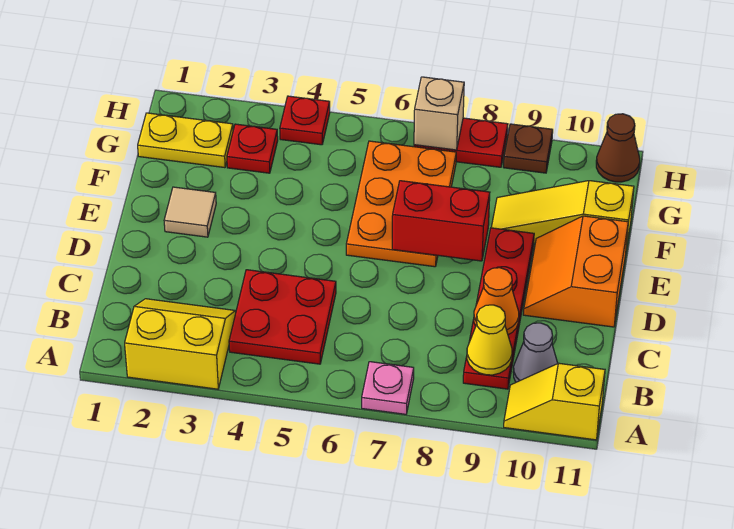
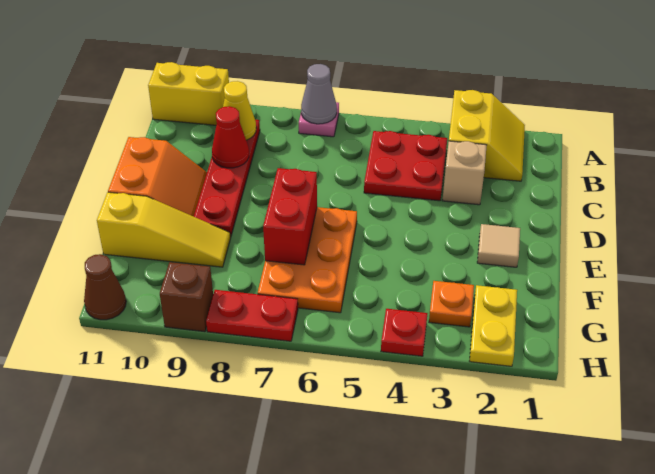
yellow 2x2 slope [125,299,236,389] -> yellow 2x2 slope turned to [449,90,525,181]
yellow 1x2 slope [504,363,605,440] -> yellow 1x2 brick [148,62,229,125]
grey 1x1 cone [513,323,558,382] -> grey 1x1 cone moved to [301,64,337,124]
orange 1x1 cone [474,268,519,335] -> red 1x1 cone [212,106,249,168]
red 1x2 brick [392,181,490,261] -> red 1x2 brick turned to [263,168,317,265]
yellow 1x2 plate [138,113,233,168] -> yellow 1x2 plate turned to [470,285,517,366]
red 1x1 plate [227,124,278,173] -> orange 1x1 plate [429,281,474,327]
tan 1x1 brick [414,77,464,150] -> tan 1x1 brick moved to [442,141,487,205]
brown 1x1 plate [504,124,553,173] -> brown 1x1 brick [160,262,213,332]

